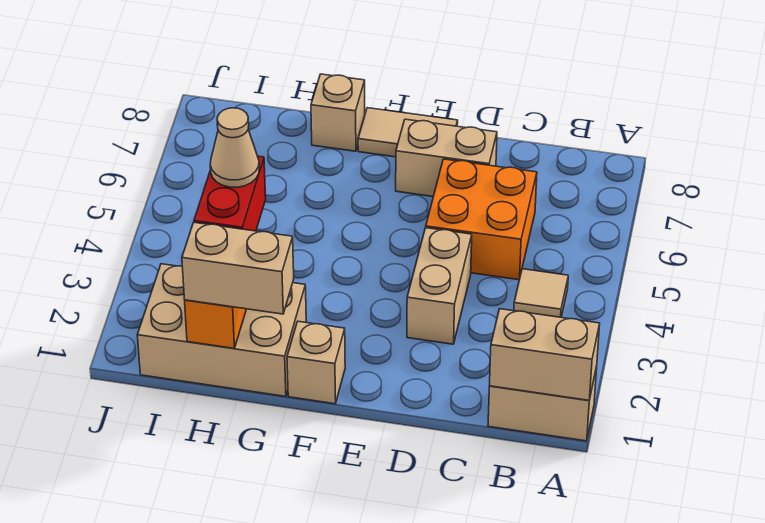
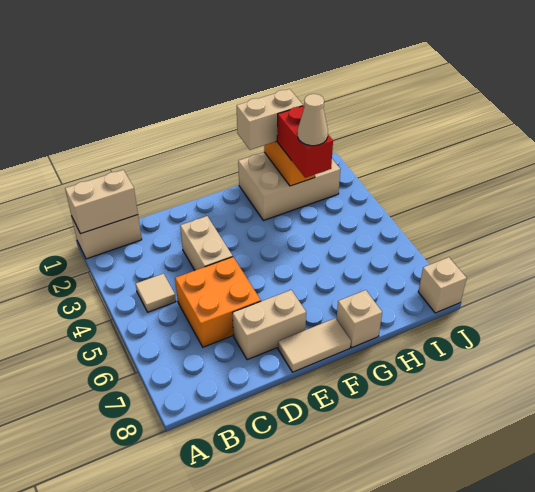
tan 1x1 brick [287,321,345,404] -> tan 1x1 brick moved to [418,257,467,313]

